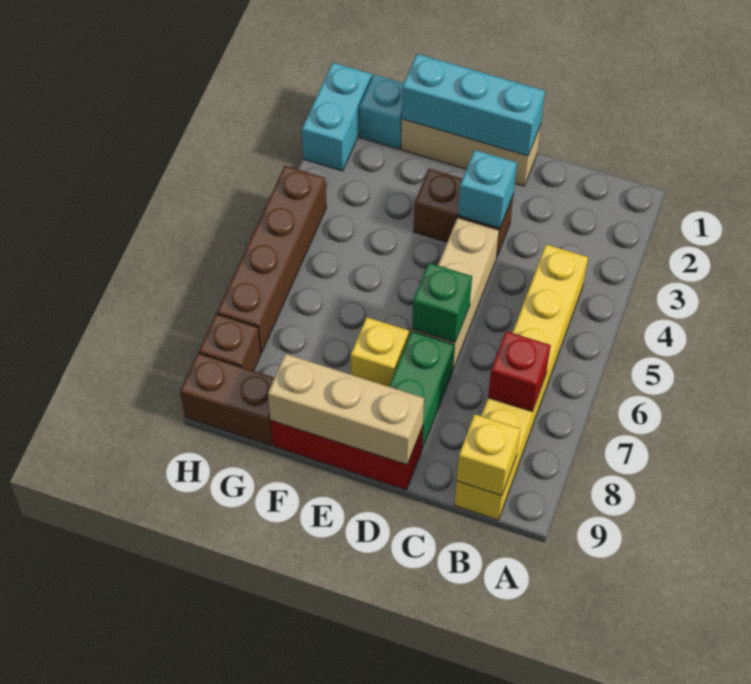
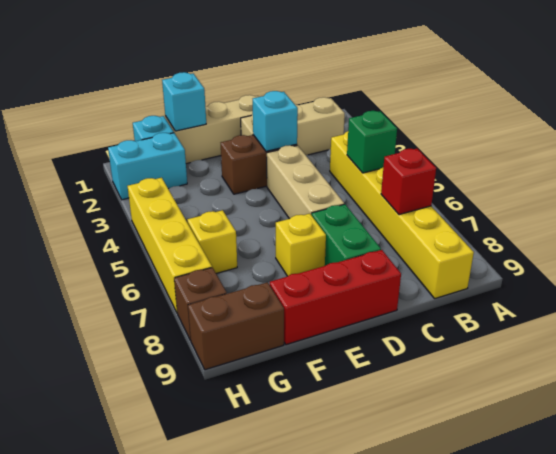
yellow 1x1 brick [457,414,520,496] -> yellow 1x1 brick moved to [187,210,237,273]
cyan 1x3 brick [402,54,545,156] -> cyan 1x1 brick [162,72,206,131]
green 1x1 brick [412,263,472,342] -> green 1x1 brick moved to [347,111,397,173]
tan 1x3 brick [268,354,424,465] -> tan 1x3 brick moved to [241,97,345,155]
cyan 1x2 brick [302,63,372,171] -> cyan 1x2 brick turned to [108,133,187,200]
brown 1x4 brick [217,166,327,353] -> yellow 1x4 brick [128,178,212,312]

